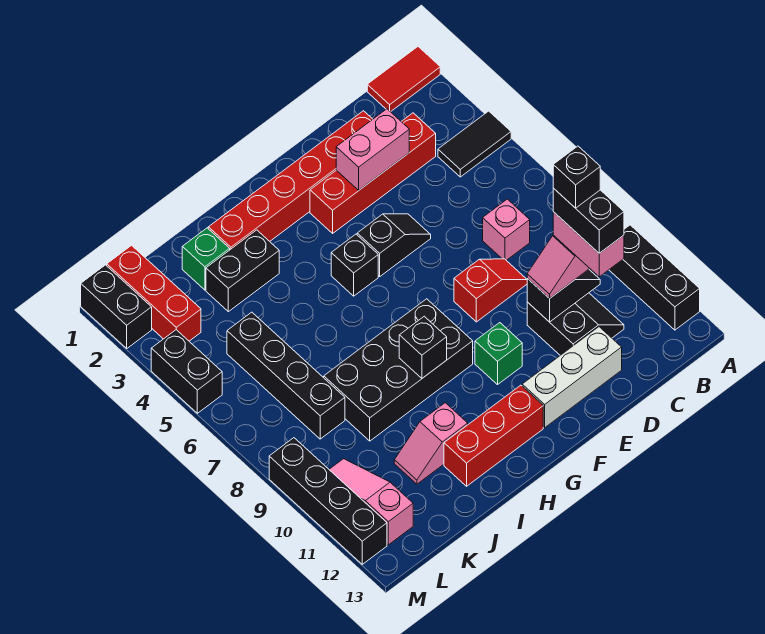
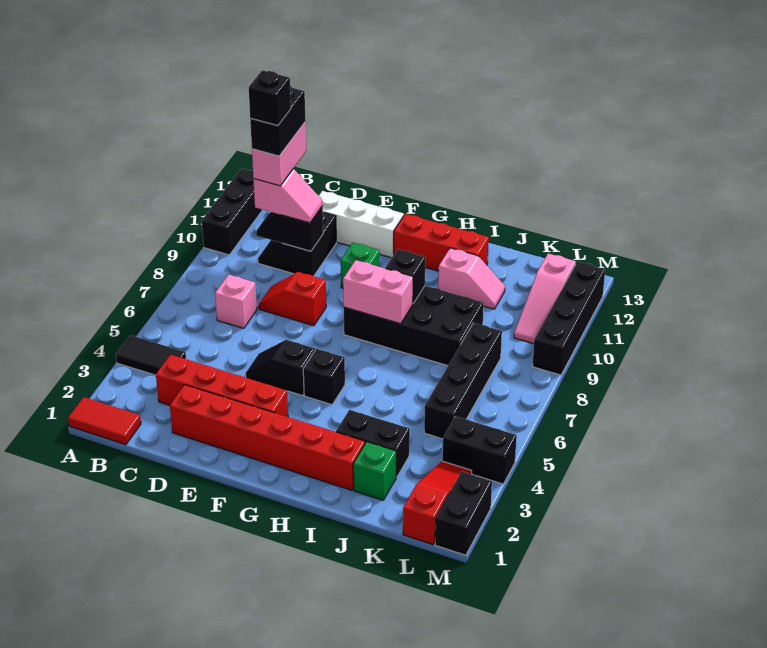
pink 1x2 brick [336,109,409,190] -> pink 1x2 brick moved to [343,260,413,324]
red 1x3 brick [107,245,201,341] -> red 1x3 slope [403,461,472,545]
black 1x2 brick [151,330,222,413] -> black 1x2 brick turned to [442,416,517,484]

